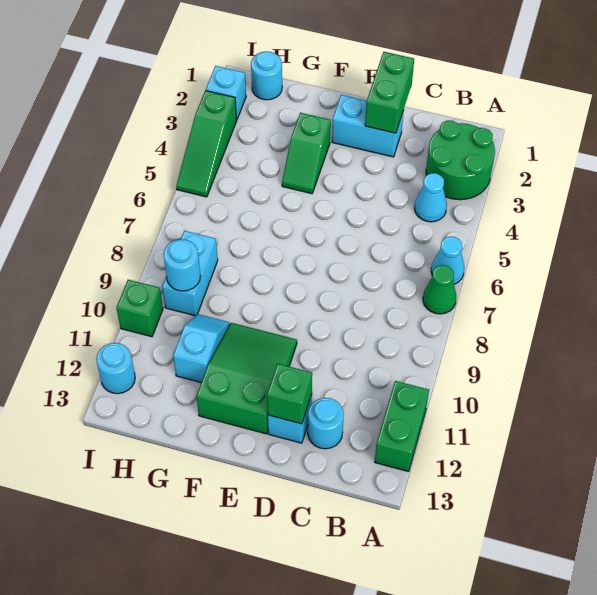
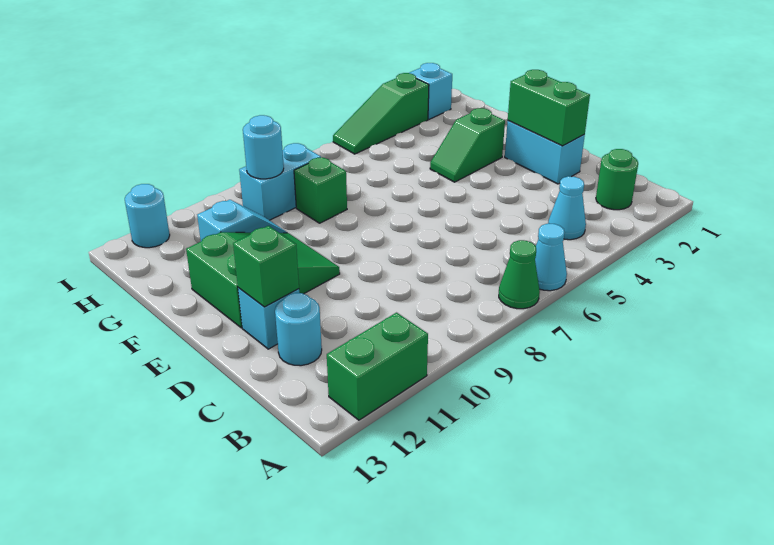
green 2x2 round brick [426,121,495,200] -> green 1x1 round brick [596,149,638,210]
green 1x2 brick [365,52,414,133] -> green 1x2 brick turned to [508,70,590,146]
cyan 1x1 round brick [251,51,282,100] -> none
green 1x1 brick [116,280,163,337] -> green 1x1 brick moved to [294,157,347,223]

